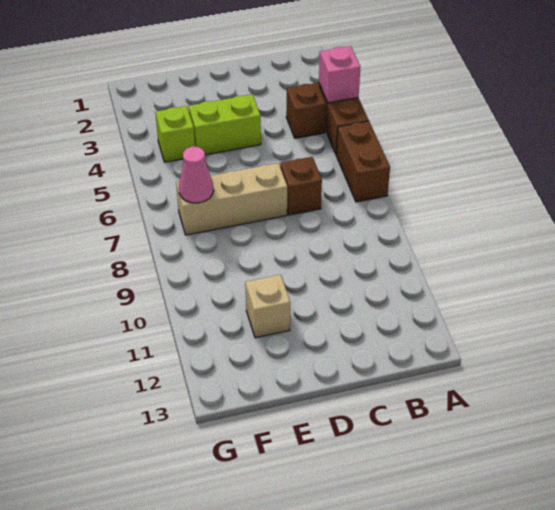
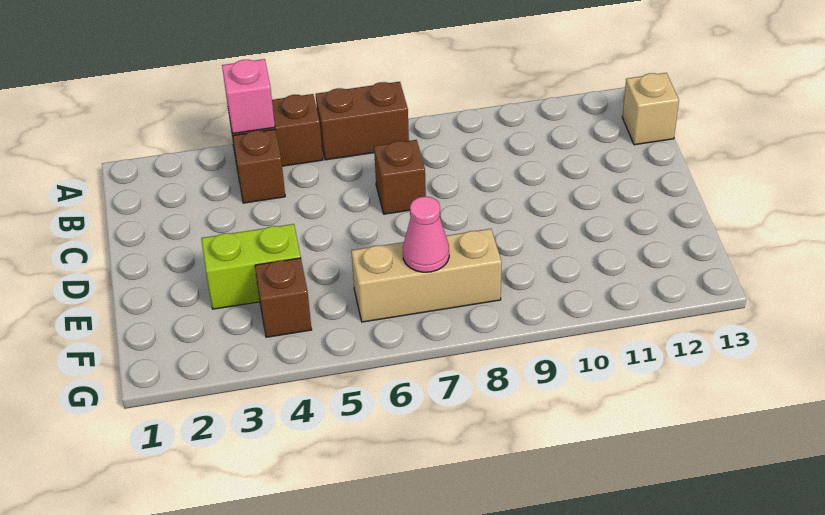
lime 1x2 brick [189,94,261,155] -> lime 1x2 brick turned to [201,224,301,309]
tan 1x3 brick [176,163,287,235] -> tan 1x3 brick turned to [351,229,502,322]
tan 1x1 brick [245,275,290,338] -> tan 1x1 brick moved to [622,73,679,145]
lime 1x1 brick [155,106,195,162] -> brown 1x1 brick [255,258,312,337]

